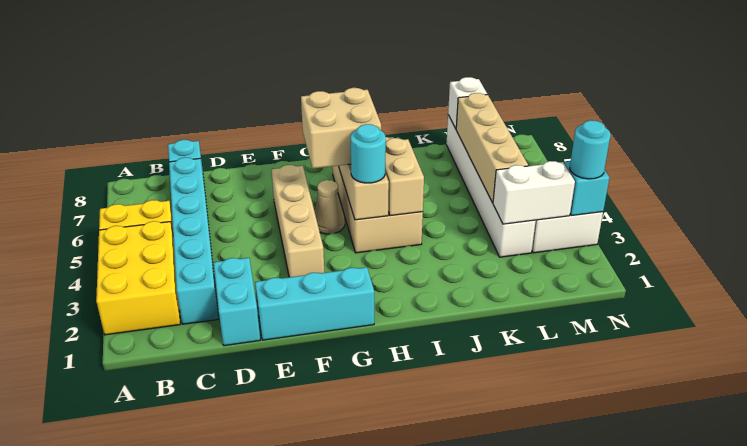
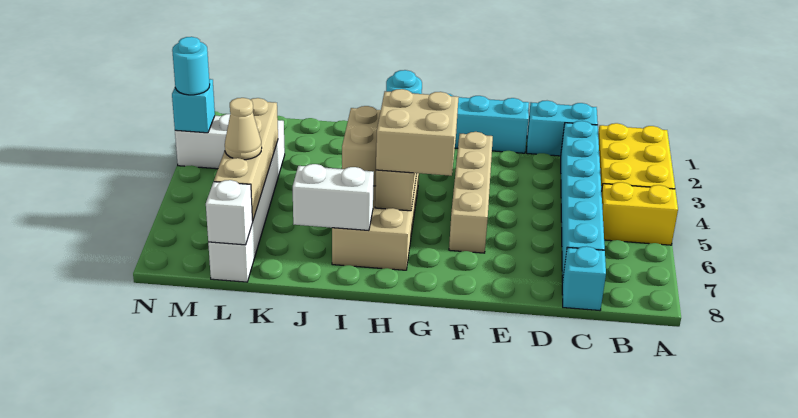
cyan 1x2 brick [213,258,260,346] -> cyan 1x2 brick turned to [527,101,598,156]
tan 1x1 cone [314,180,345,234] -> tan 1x1 cone moved to [225,98,262,160]
white 1x2 brick [493,161,575,224] -> white 1x2 brick moved to [293,164,374,230]

